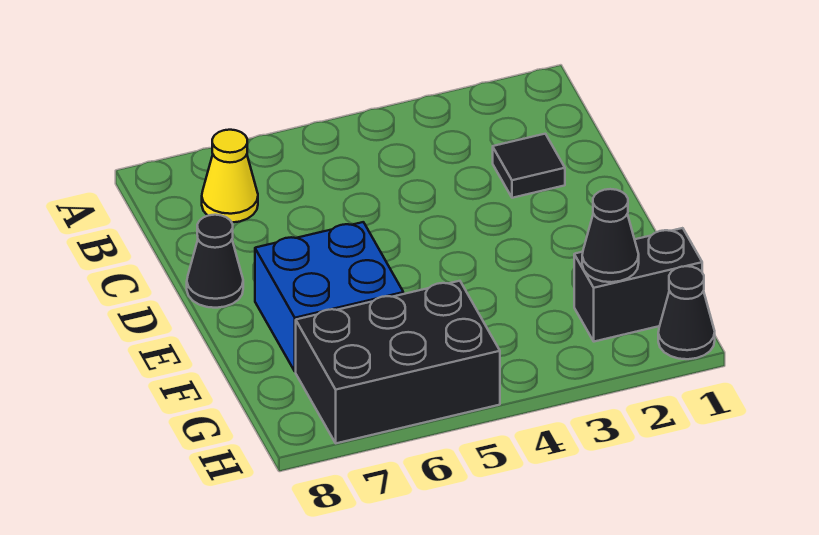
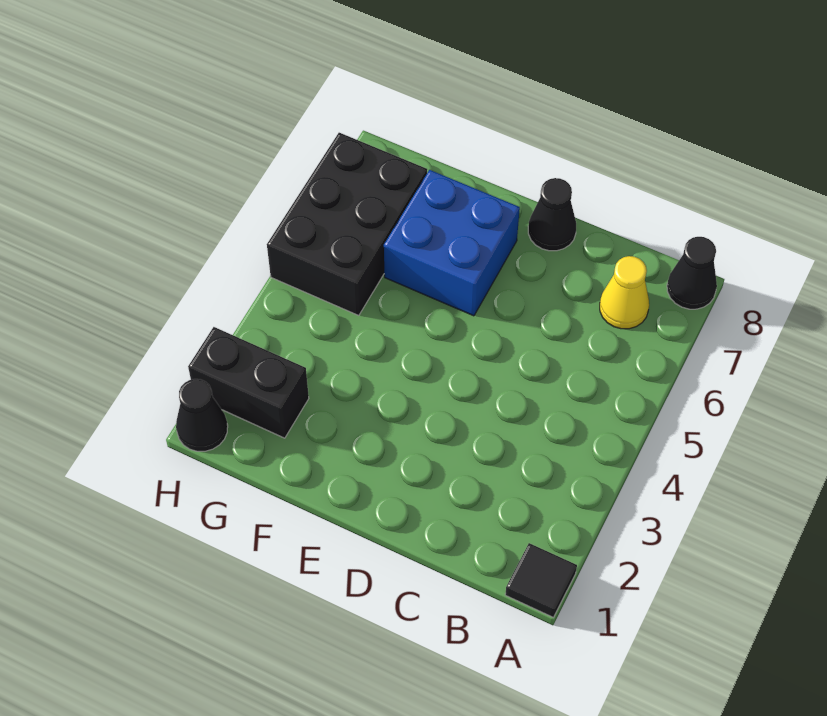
black 1x1 tile [493,134,565,198] -> black 1x1 tile moved to [505,543,577,617]
black 1x2 brick [574,228,702,342] -> black 1x2 brick turned to [188,327,309,438]
black 1x1 cone [582,189,639,282] -> black 1x1 cone moved to [667,237,717,309]

